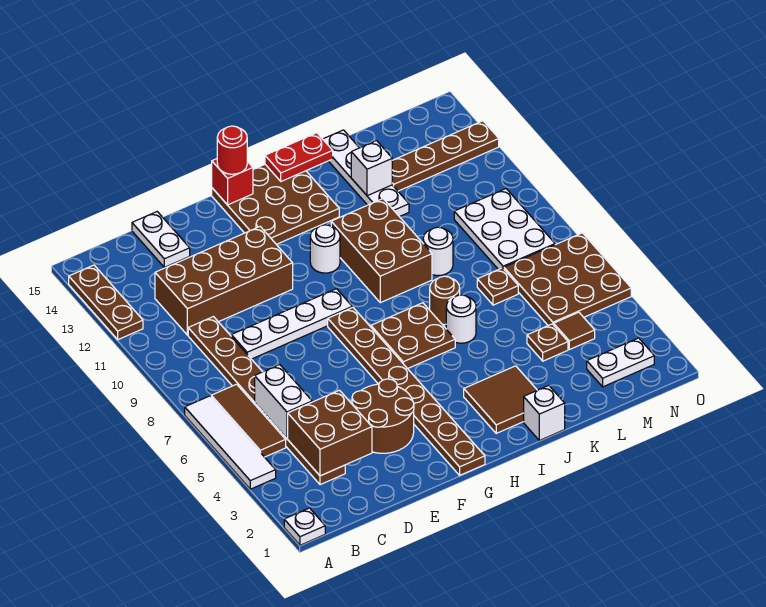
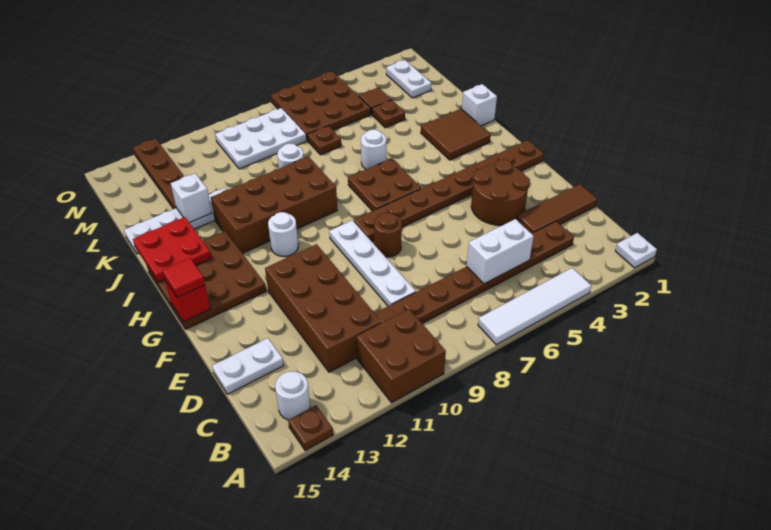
brown 1x3 plate [69,265,143,340] -> brown 1x1 plate [288,405,333,451]
brown 1x3 tile [211,384,286,457] -> brown 1x3 tile moved to [517,184,597,234]
none -> white 1x1 round brick [275,371,310,420]
brown 2x2 brick [288,390,372,476] -> brown 2x2 brick moved to [356,309,446,403]
red 1x1 round brick [217,126,247,174] -> red 1x1 tile [162,258,205,298]
brown 2x3 brick [331,199,432,303] -> brown 2x4 brick [211,156,337,253]
red 1x2 plate [265,133,333,181] -> red 2x2 plate [133,217,211,282]
brown 1x1 round brick [430,276,460,325] -> brown 1x1 round brick moved to [374,212,402,257]

